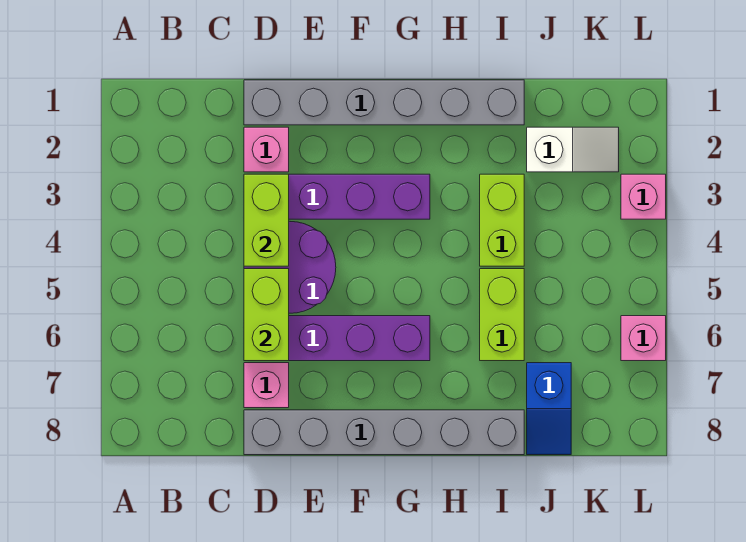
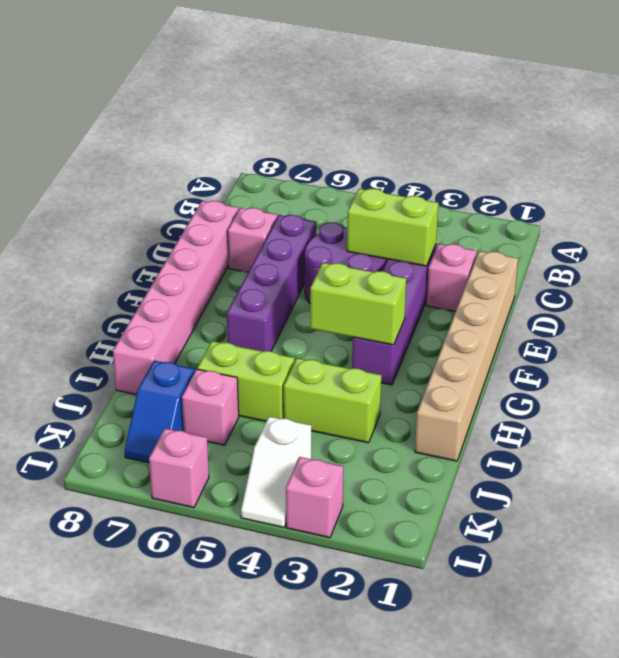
grey 1x6 brick [244,80,524,125] -> tan 1x6 brick [415,251,518,461]
lime 1x2 brick [244,269,289,361] -> lime 1x2 brick moved to [310,263,406,345]
grey 1x6 brick [244,410,524,455] -> pink 1x6 brick [113,201,239,395]
white 1x2 slope [527,127,619,172] -> white 1x2 slope moved to [241,417,311,527]
none -> pink 1x1 brick [182,369,239,445]
blue 1x2 slope [527,363,571,455] -> blue 1x2 slope turned to [125,361,195,463]

